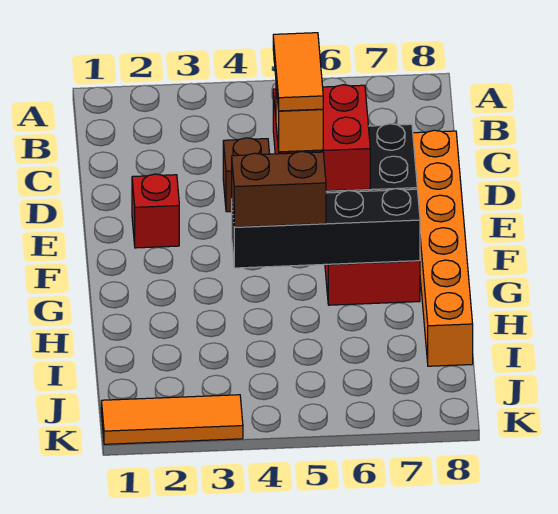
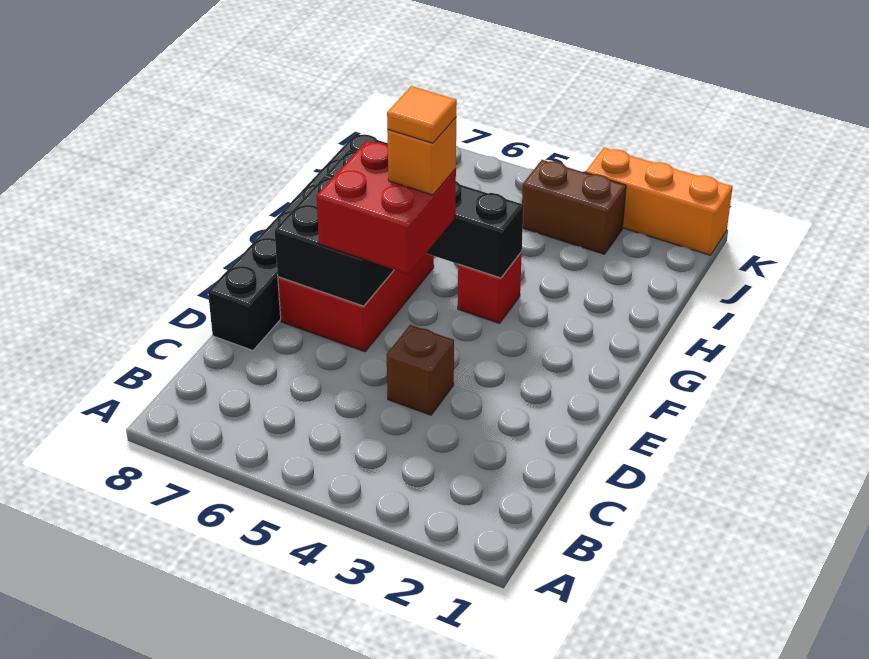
orange 1x6 brick [413,130,473,366] -> black 1x6 brick [208,134,388,350]
red 1x1 brick [132,174,179,248] -> red 1x1 brick moved to [458,252,522,323]
orange 1x2 tile [273,33,323,111] -> orange 1x1 tile [387,86,457,143]
brown 1x2 brick [232,151,326,227] -> brown 1x2 brick moved to [522,160,626,254]
orange 1x3 tile [101,395,243,444] -> orange 1x3 brick [586,148,732,255]

